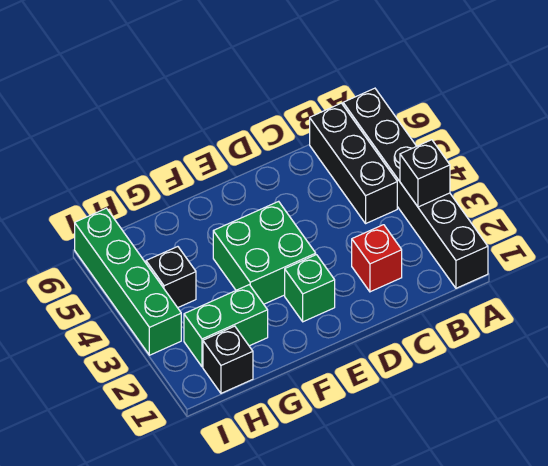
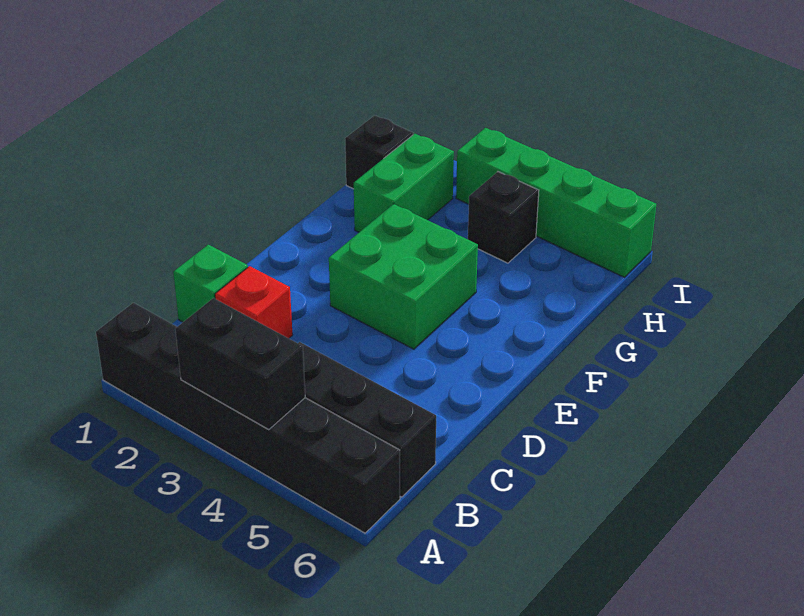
black 1x1 brick [400,140,450,207] -> black 1x2 brick [175,298,305,429]
green 1x1 brick [285,255,335,322] -> green 1x1 brick moved to [173,245,248,322]

